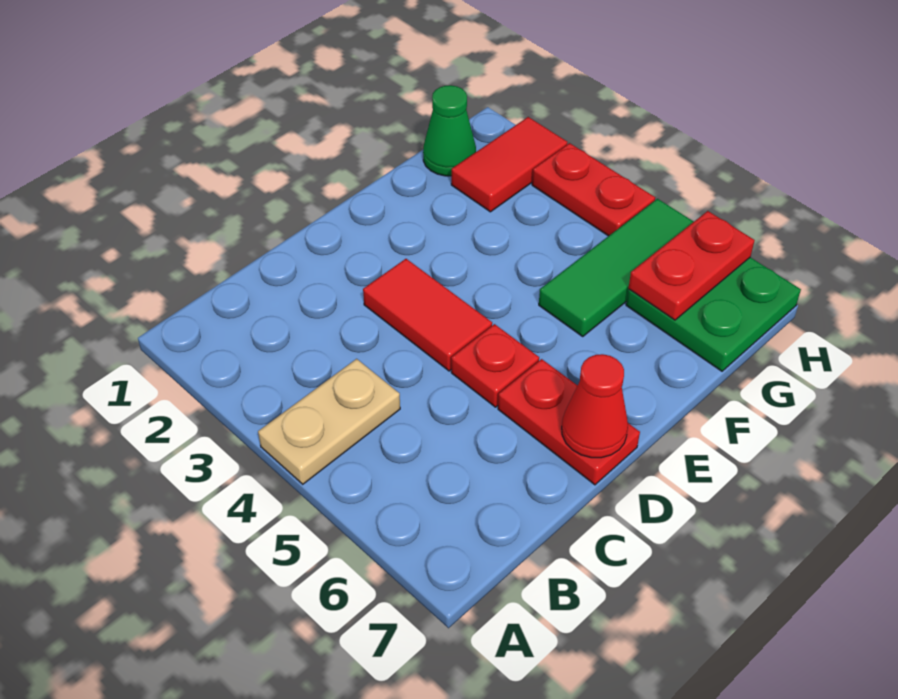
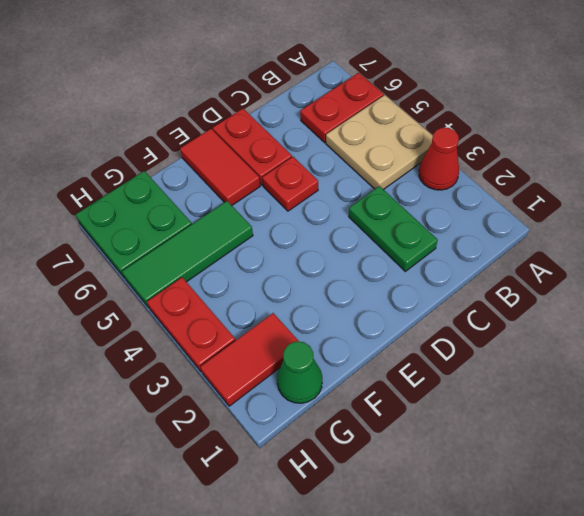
tan 1x2 plate [258,359,400,484] -> tan 2x2 plate [326,95,433,190]
none -> green 1x2 plate [349,186,438,271]
red 1x2 tile [363,259,492,371] -> red 1x2 tile moved to [180,129,260,205]
red 1x1 cone [562,354,628,458] -> red 1x1 cone moved to [419,128,459,190]
red 1x2 plate [628,211,755,320] -> red 1x2 plate moved to [300,73,384,143]

